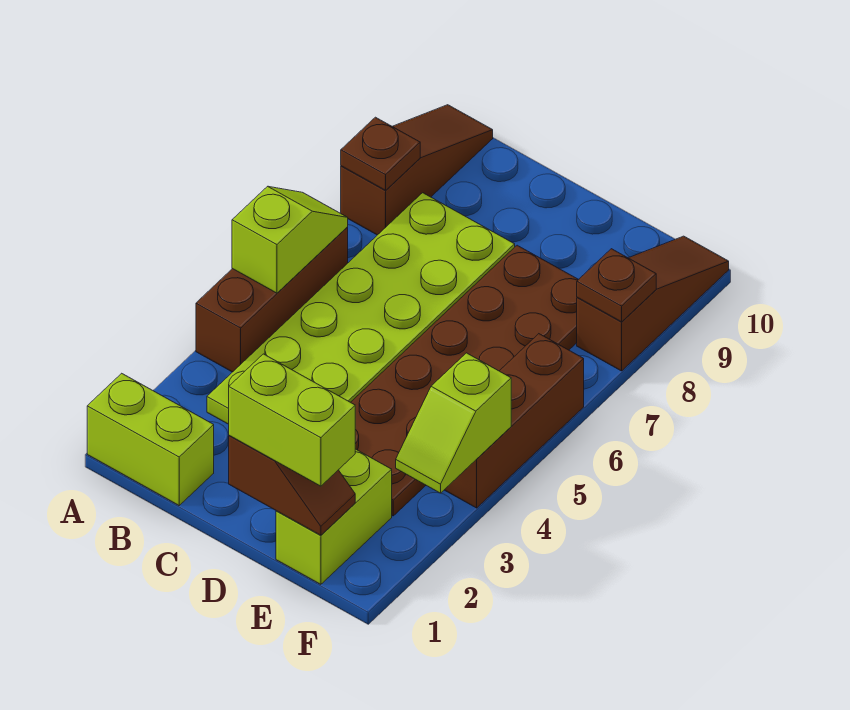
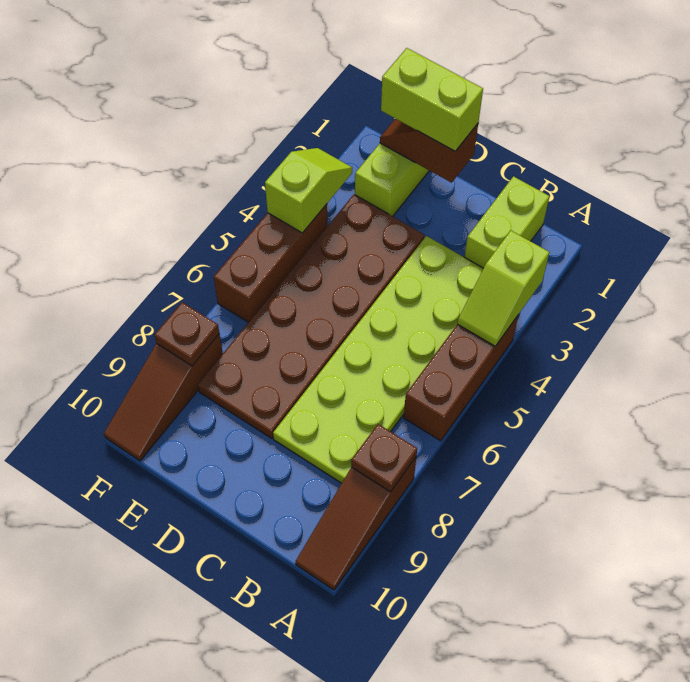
lime 1x2 brick [87,373,214,505] -> lime 1x2 brick turned to [465,176,550,268]
lime 1x2 slope [232,186,348,293] -> lime 1x2 slope moved to [457,231,549,346]

